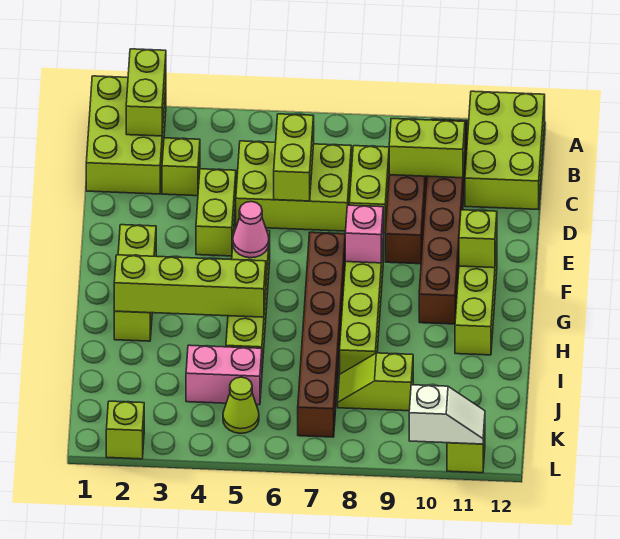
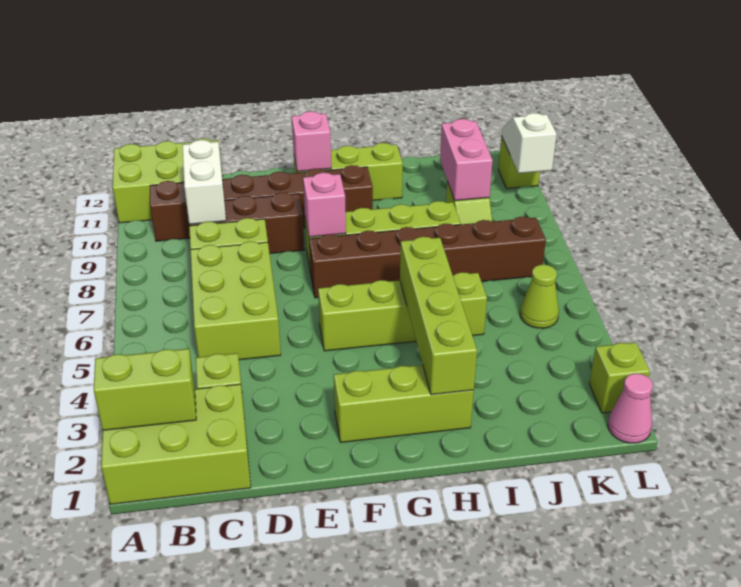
lime 1x2 brick [274,114,314,201] -> none
lime 1x2 brick [389,119,465,178] -> white 1x2 brick [183,140,226,224]
lime 1x2 brick [196,169,236,256] -> none
pink 1x1 cone [233,202,269,258] -> pink 1x1 cone moved to [608,373,653,443]
lime 1x1 brick [459,210,497,268] -> pink 1x1 brick [292,111,331,171]
pink 1x2 brick [186,345,262,405] -> pink 1x2 brick moved to [440,119,493,201]

